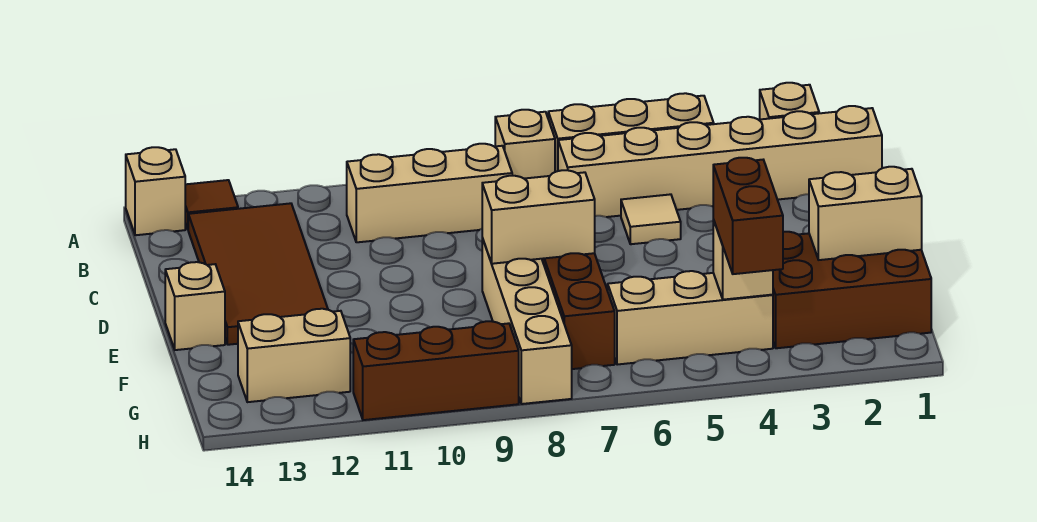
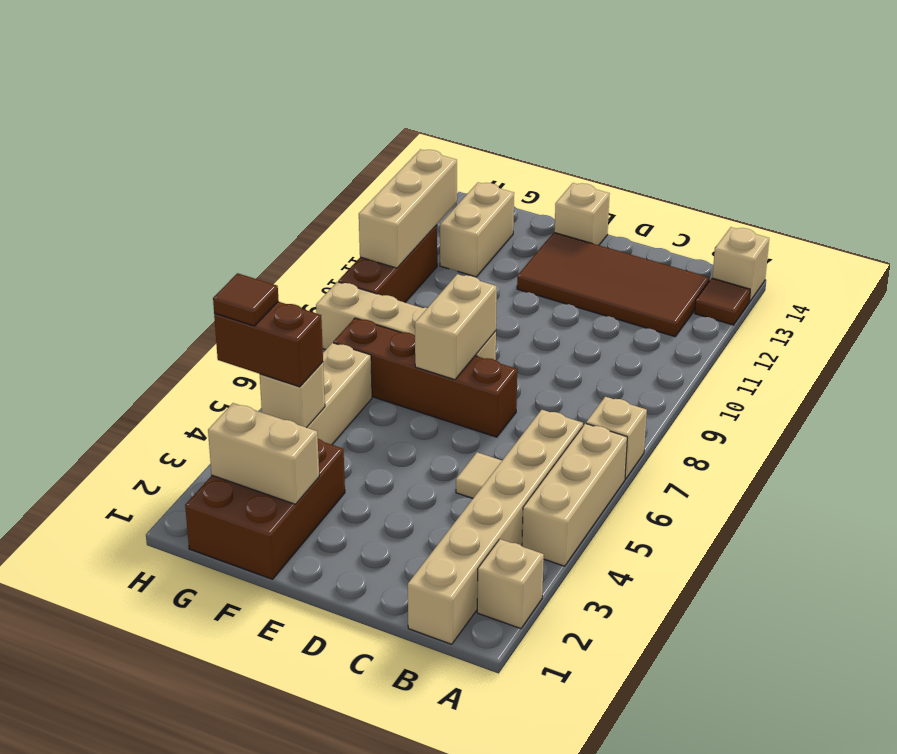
tan 1x3 brick [347,144,512,242] -> tan 1x3 brick moved to [359,149,457,268]
tan 1x2 brick [809,167,922,260] -> tan 1x2 brick turned to [208,403,319,504]
none -> brown 1x1 tile [213,273,279,326]

